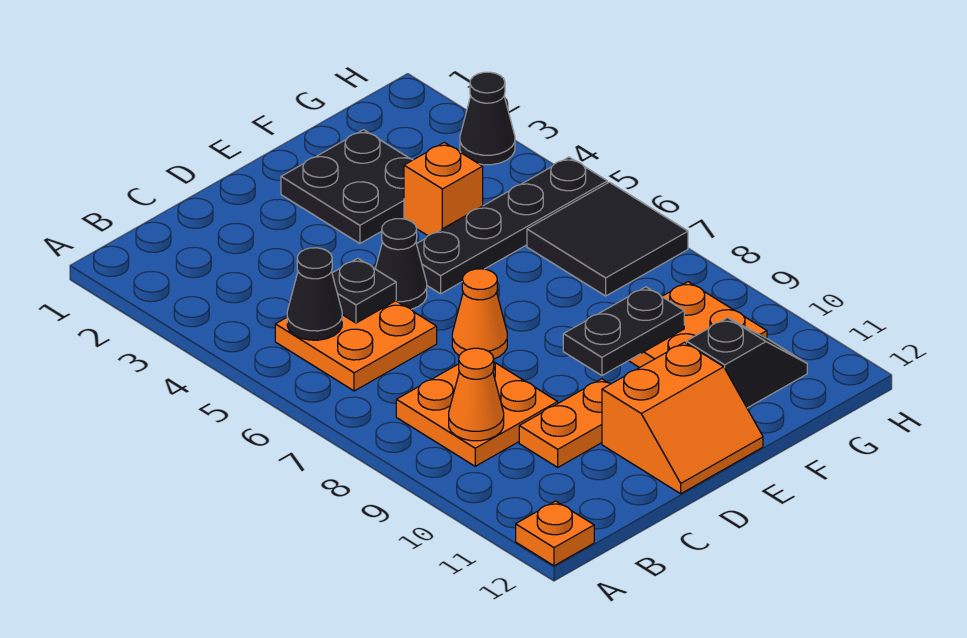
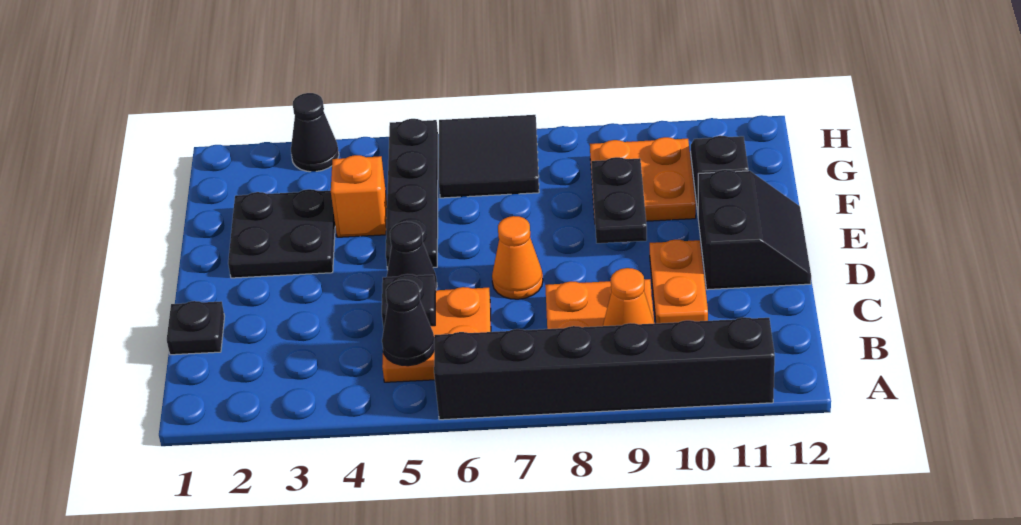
none -> black 1x6 brick [434,317,775,420]
orange 1x1 plate [516,501,594,566] -> none
none -> black 1x1 plate [167,301,225,355]
orange 2x2 slope [602,342,763,494] -> black 2x2 slope [698,170,811,290]

